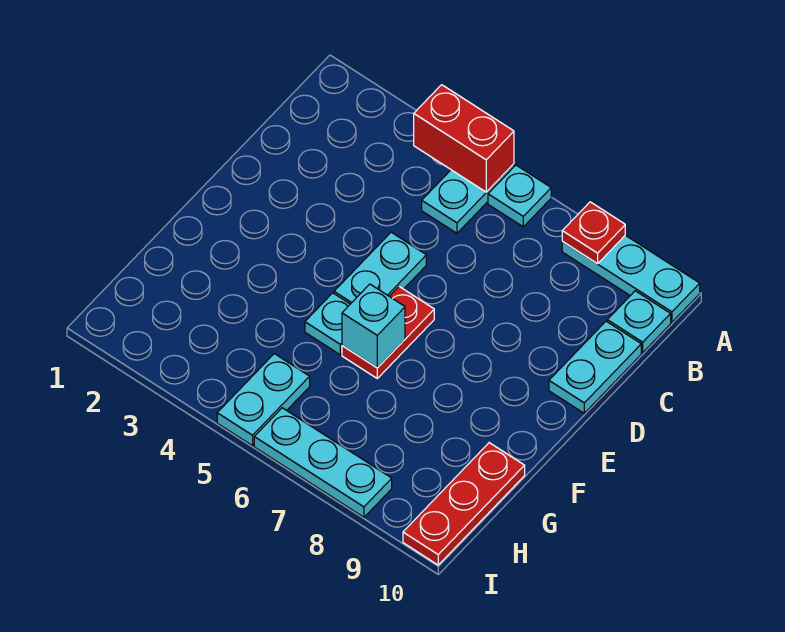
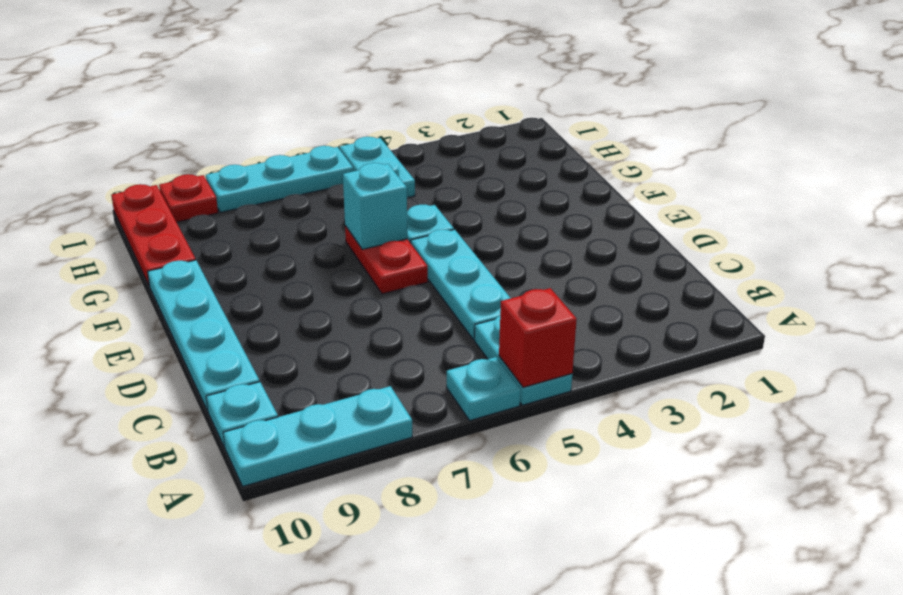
red 1x2 brick [414,85,514,192] -> red 1x1 brick [499,288,577,387]
red 1x1 plate [562,202,625,264] -> red 1x1 plate moved to [159,174,218,222]
cyan 1x2 plate [549,321,641,413] -> cyan 1x4 plate [148,260,260,411]
cyan 1x2 plate [334,232,426,304] -> cyan 1x3 plate [411,230,511,340]

